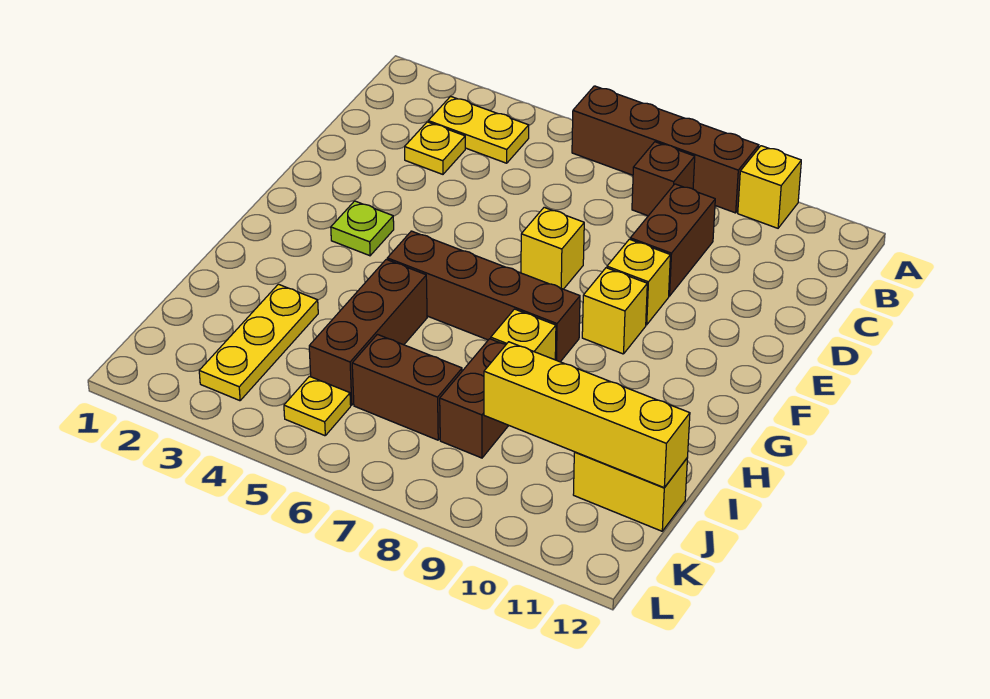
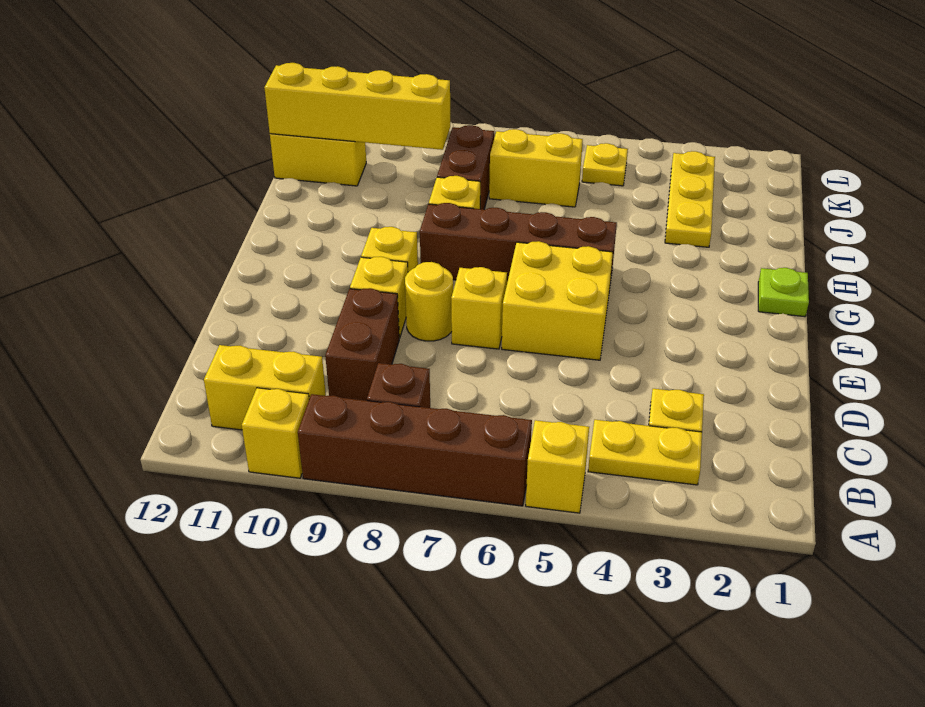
none -> yellow 1x1 brick [526,420,589,513]
none -> yellow 1x2 brick [204,345,326,430]
none -> yellow 2x2 brick [502,241,613,360]
none -> yellow 1x1 round brick [405,262,453,341]
lime 1x1 plate [331,201,394,256] -> lime 1x1 plate moved to [758,268,809,317]
brown 1x3 brick [309,259,427,405] -> none
brown 1x2 brick [352,334,462,440] -> yellow 1x2 brick [489,129,583,207]

